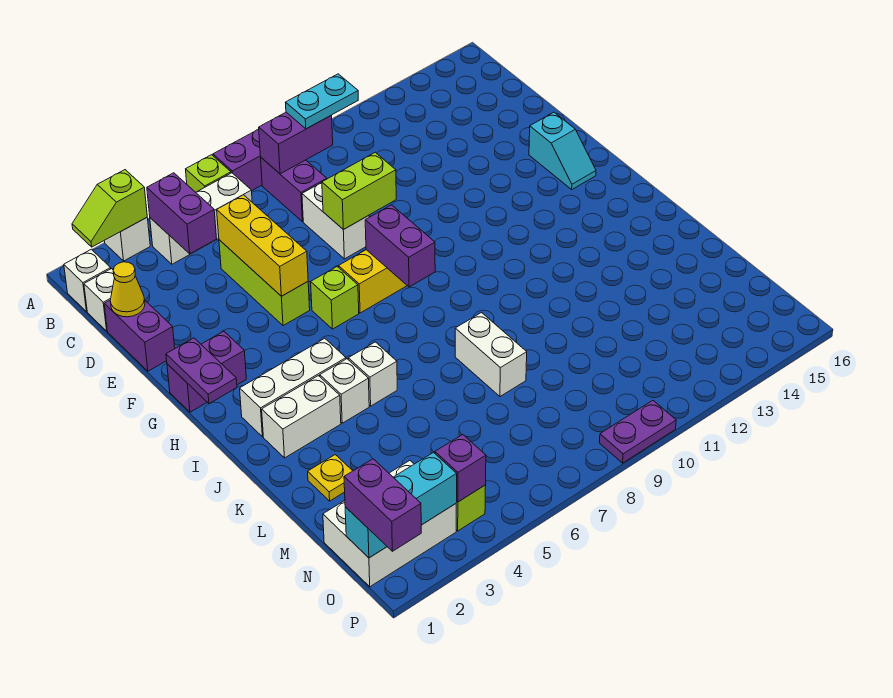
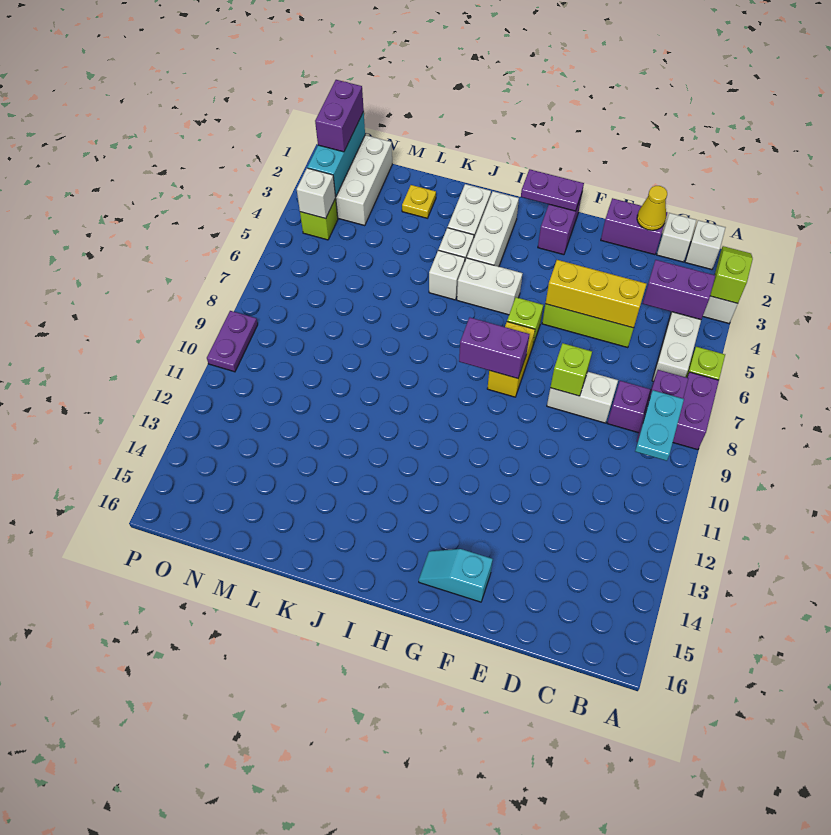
lime 1x2 brick [322,152,396,230] -> lime 1x1 brick [550,343,592,396]
white 1x2 brick [455,313,527,396] -> white 1x2 brick moved to [457,258,523,315]
purple 1x2 brick [344,459,421,551] -> purple 1x2 brick turned to [315,80,364,152]
purple 1x1 brick [435,434,486,502] -> white 1x1 brick [297,168,336,219]

